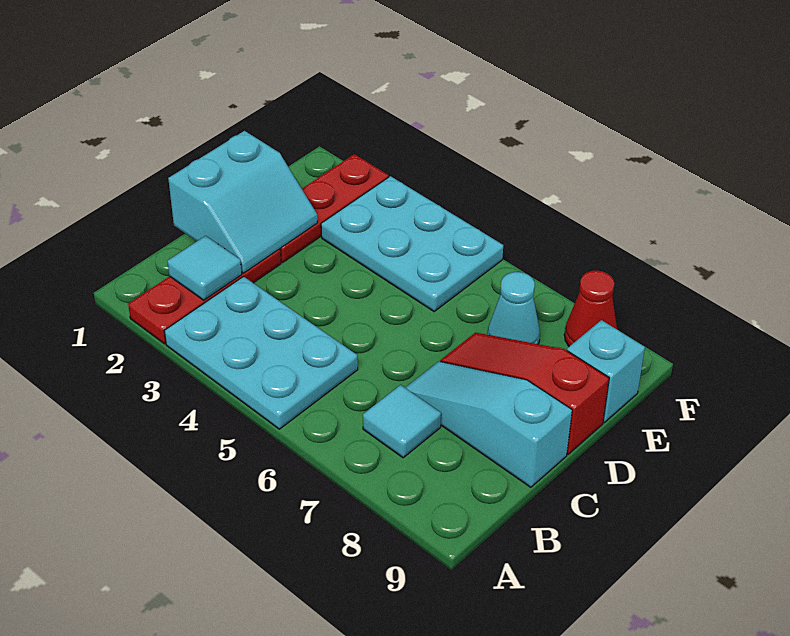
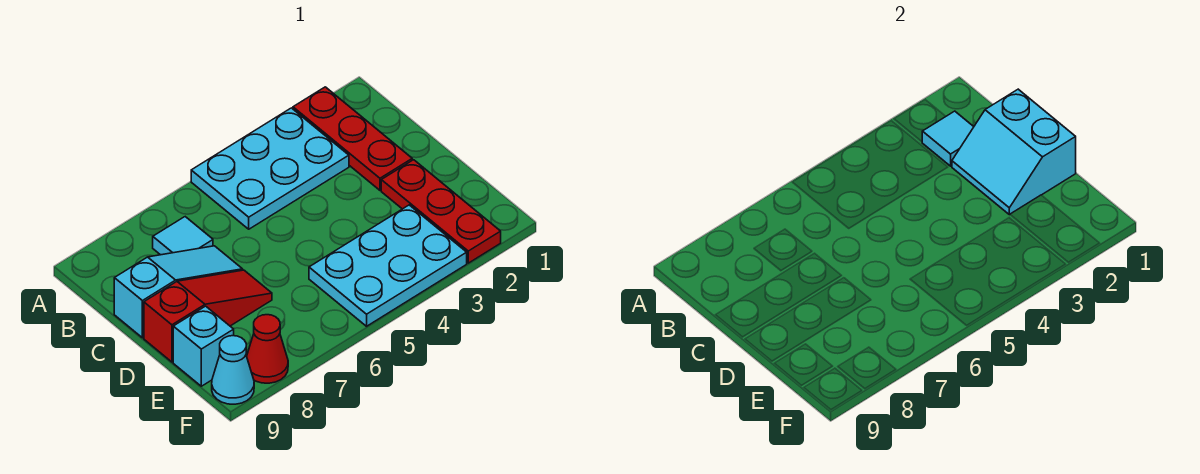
cyan 1x1 cone [488,272,540,344] -> cyan 1x1 cone moved to [212,336,254,404]

